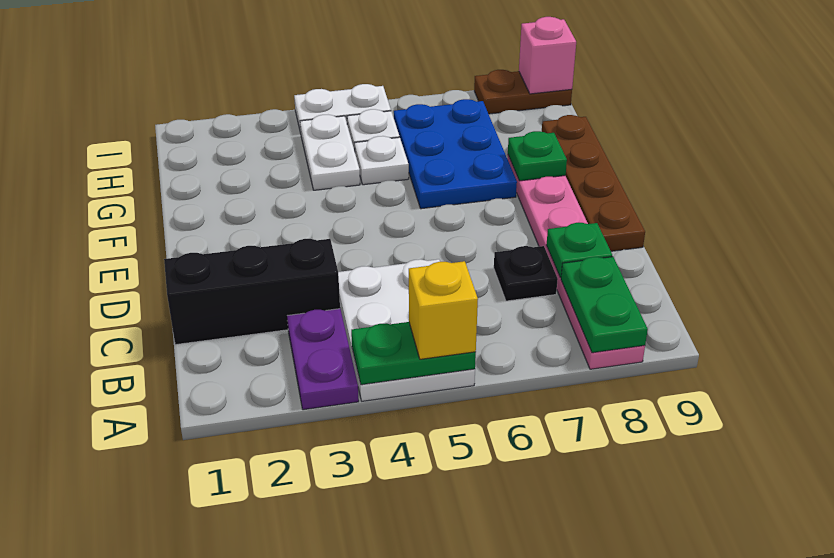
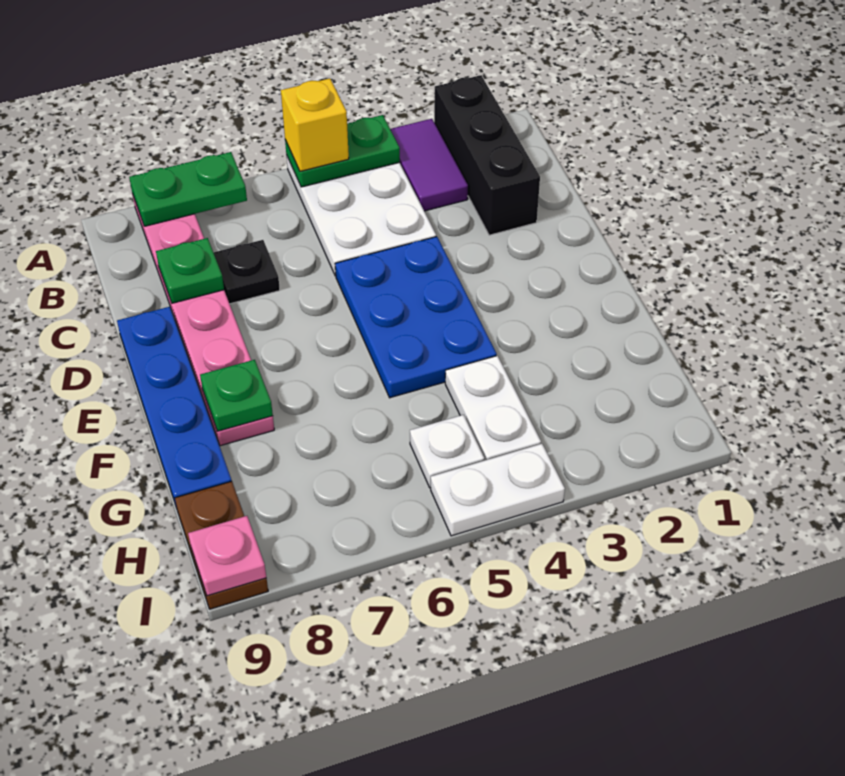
purple 1x2 plate [287,309,359,410] -> purple 1x2 tile [390,119,468,211]
green 1x2 plate [561,257,648,353] -> green 1x2 plate turned to [129,152,247,226]
black 1x3 brick [164,239,340,345] -> black 1x3 brick turned to [434,75,540,235]
brown 1x4 plate [542,115,645,251] -> blue 1x4 plate [117,307,232,505]
blue 2x3 plate [394,99,517,209] -> blue 2x3 plate moved to [335,237,497,398]
white 1x1 plate [355,136,409,185] -> none
brown 1x2 plate [474,70,572,114] -> brown 1x2 plate turned to [175,481,268,609]
pink 1x1 brick [519,17,576,94] -> pink 1x1 plate [188,516,266,596]

